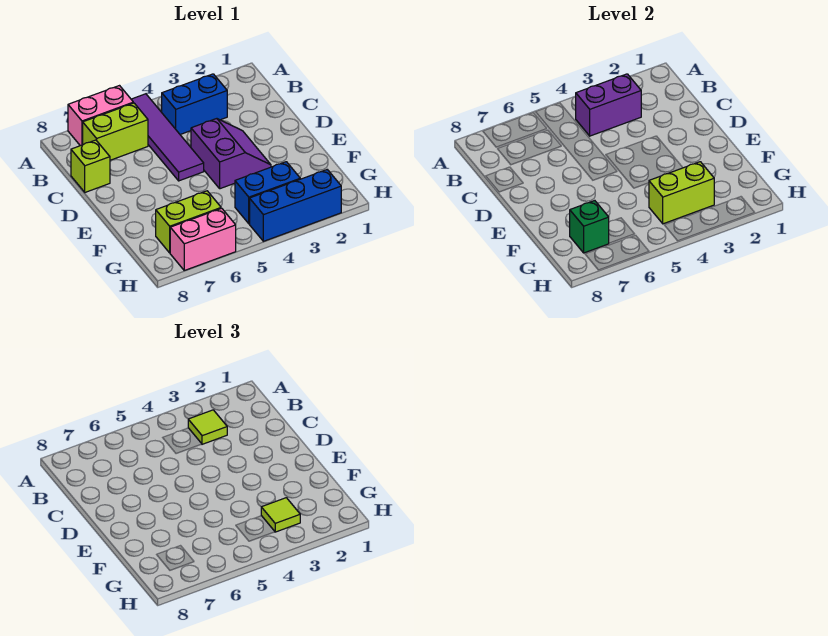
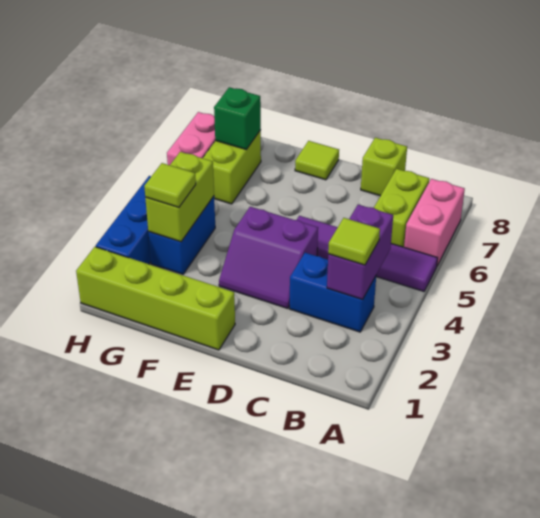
blue 1x2 brick [162,74,227,134] -> blue 1x2 brick turned to [290,253,376,332]
none -> lime 1x4 brick [76,247,235,350]
none -> lime 1x1 tile [295,141,339,180]

